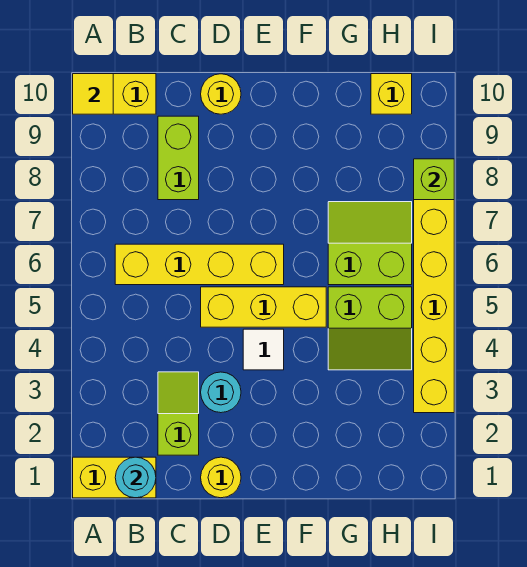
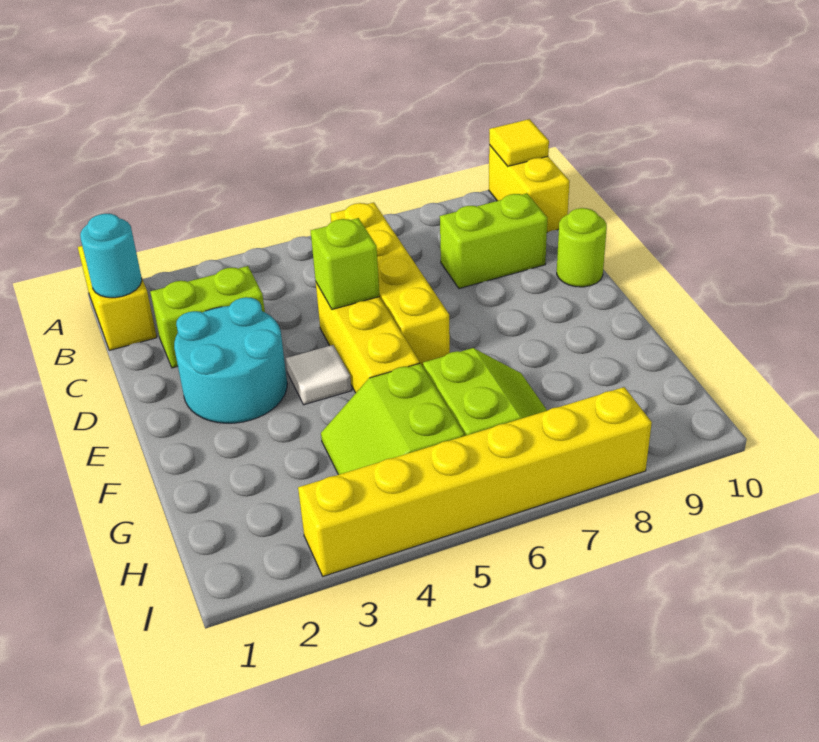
lime 1x2 slope [158,372,199,455] -> lime 1x2 brick [150,266,265,368]
yellow 1x1 round brick [201,457,241,498] -> none
cyan 1x1 round brick [201,372,241,413] -> cyan 2x2 round brick [174,297,287,423]
yellow 1x1 round brick [201,74,241,114] -> lime 1x1 round brick [557,208,607,287]
yellow 1x1 brick [371,74,412,114] -> none
lime 1x1 brick [414,159,454,200] -> lime 1x1 brick moved to [311,218,380,309]

